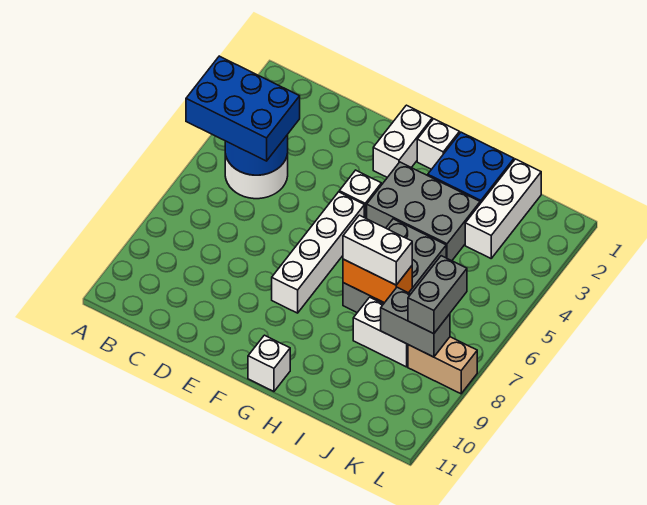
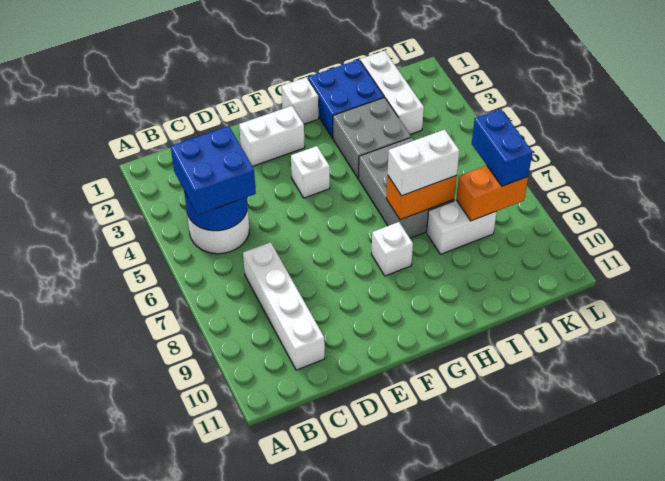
blue 2x3 brick [186,56,300,161] -> blue 2x2 brick [171,126,256,215]
white 1x2 brick [373,105,432,177] -> white 1x2 brick turned to [239,106,305,166]
white 1x4 brick [272,192,364,313] -> white 1x4 brick moved to [243,242,325,370]
grey 2x3 brick [367,162,480,261] -> grey 2x2 brick [333,97,411,178]
white 1x1 brick [248,335,290,391] -> white 1x1 brick moved to [371,222,413,276]
grey 1x2 brick [381,287,450,357] -> orange 1x2 brick [456,166,528,221]
grey 1x2 brick [408,256,467,334] -> blue 1x2 brick [472,109,532,186]
tan 1x2 brick [408,337,477,394] -> none

